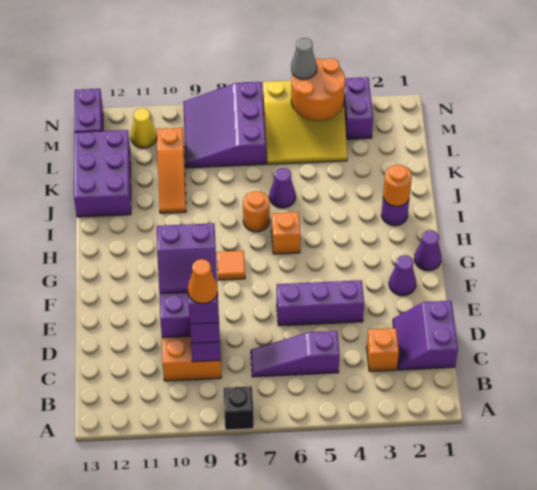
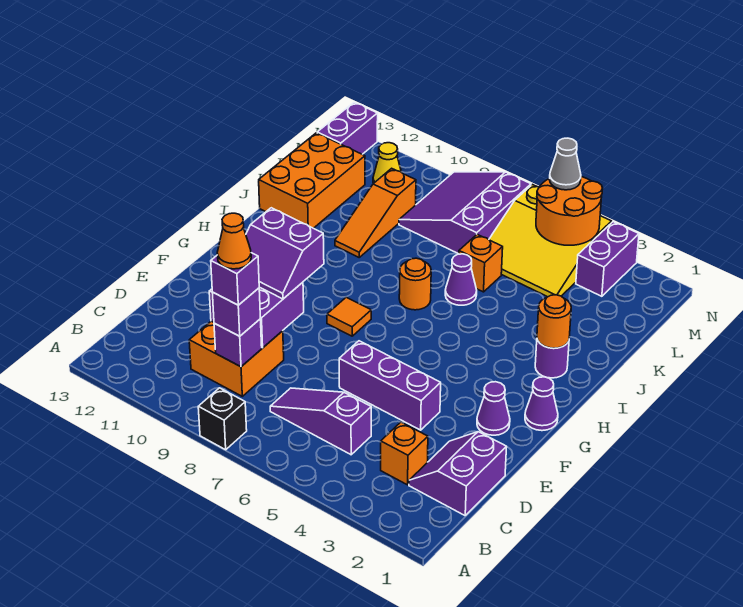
orange 1x1 brick [272,212,300,254] -> orange 1x1 brick moved to [459,234,503,292]
purple 2x3 brick [74,130,131,217] -> orange 2x3 brick [259,133,365,228]

